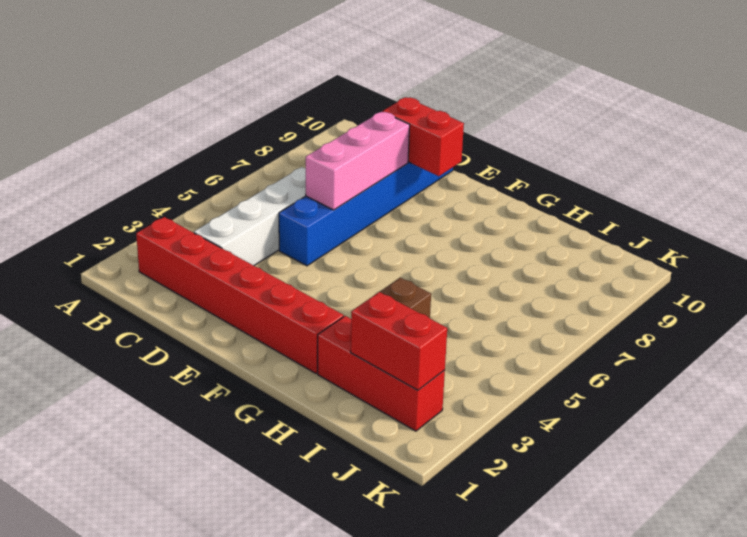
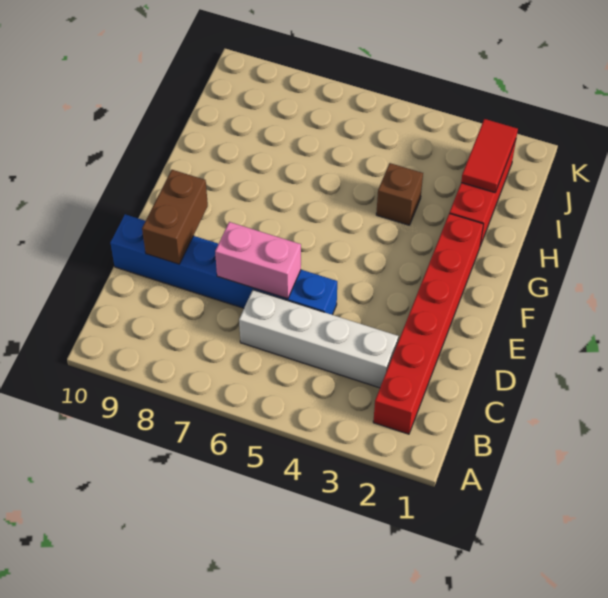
pink 1x3 brick [306,112,410,210] -> pink 1x2 brick [215,222,301,299]
red 1x2 brick [383,97,464,176] -> brown 1x2 brick [142,170,208,264]
red 1x2 brick [351,292,447,390] -> red 1x2 tile [461,119,518,193]

